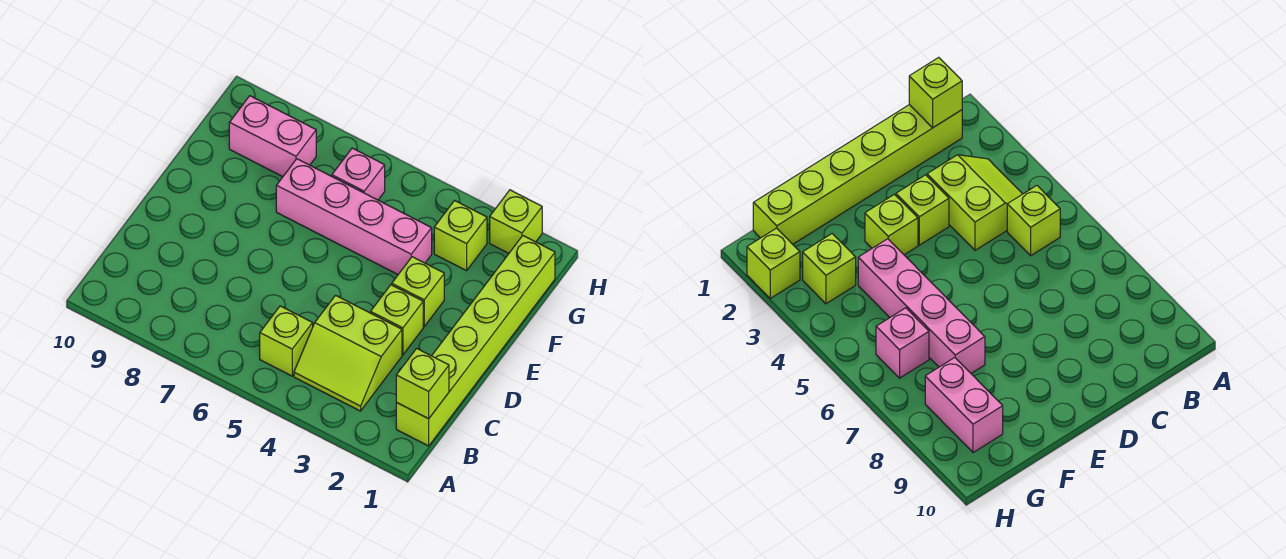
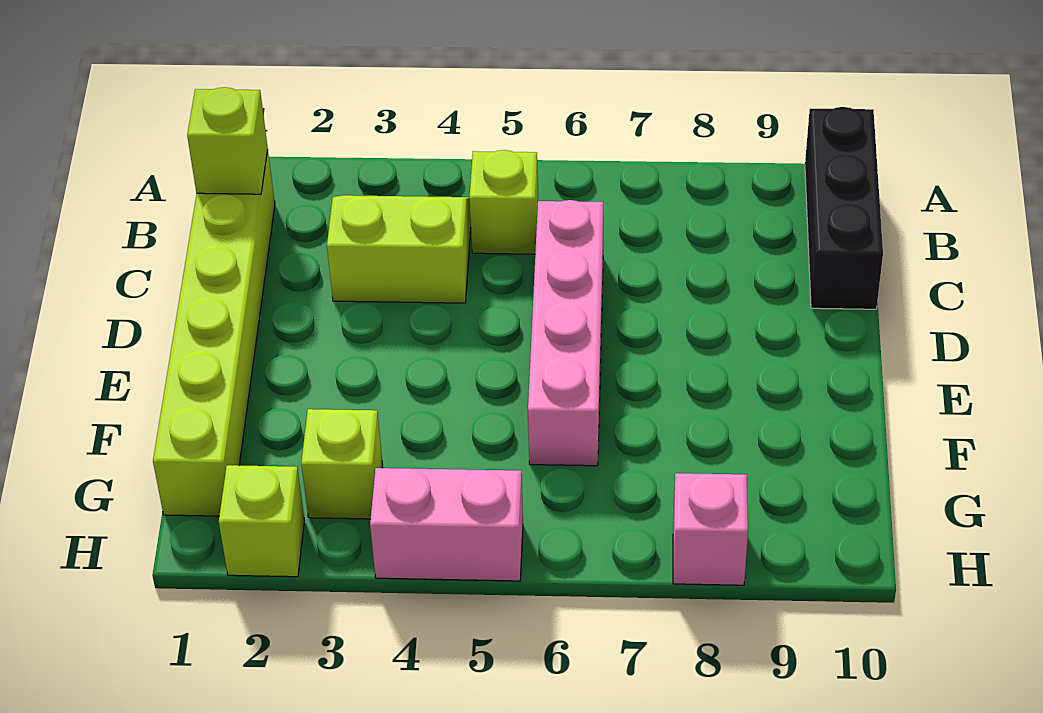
none -> black 1x3 brick [805,107,883,309]
lime 1x1 brick [371,285,423,355] -> none
lime 1x1 brick [392,257,444,327] -> none
pink 1x4 brick [276,159,432,274] -> pink 1x4 brick turned to [528,200,603,466]
pink 1x1 brick [332,148,385,200] -> pink 1x1 brick moved to [673,473,748,585]
pink 1x2 brick [229,96,316,177] -> pink 1x2 brick moved to [370,468,523,581]

